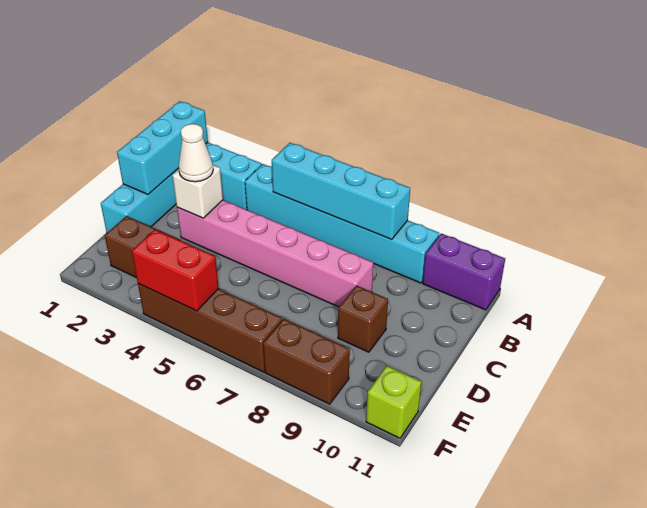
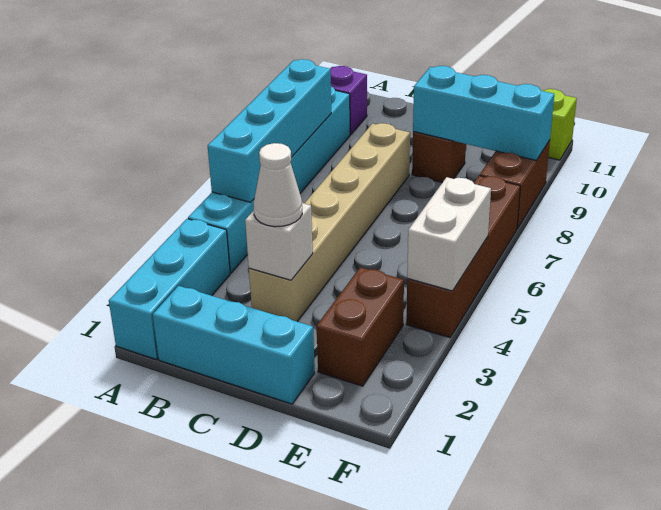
cyan 1x3 brick [117,101,208,194] -> cyan 1x3 brick moved to [413,66,554,160]
purple 1x2 brick [423,234,505,310] -> purple 1x1 brick [330,66,367,135]
pink 1x6 brick [177,200,373,307] -> tan 1x6 brick [249,123,410,322]
red 1x2 brick [132,230,219,311] -> white 1x2 brick [407,177,491,291]

